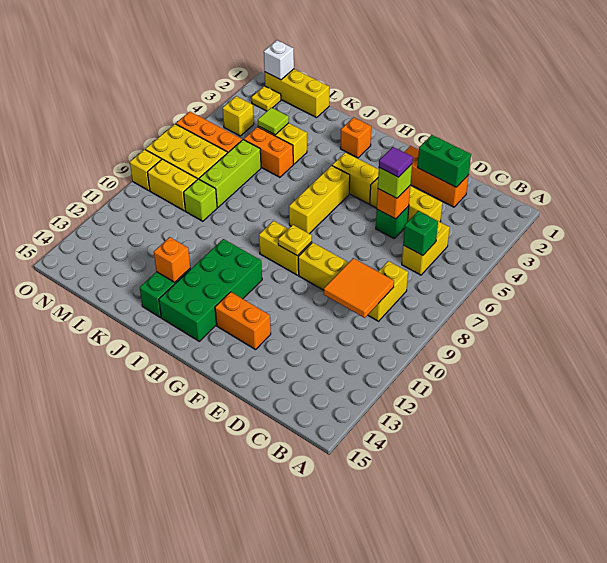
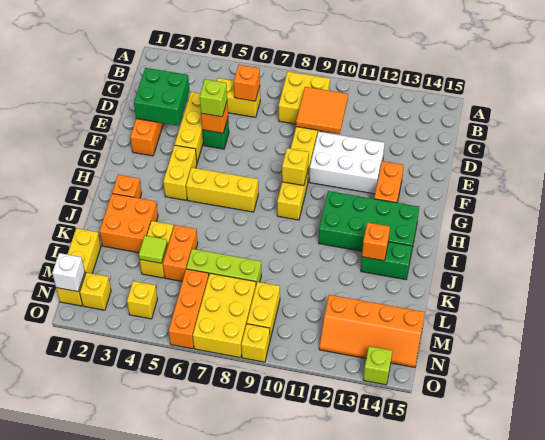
green 1x1 brick [403,211,438,256] -> orange 1x1 brick [234,65,260,101]
yellow 1x2 brick [368,261,408,321] -> yellow 2x2 brick [279,72,330,124]
green 1x2 brick [417,135,471,187] -> green 2x2 brick [134,68,190,126]
purple 1x1 tile [379,147,413,177] -> none
none -> white 2x3 brick [309,132,385,194]
yellow 1x1 plate [278,225,312,256] -> yellow 1x1 brick [282,148,309,186]
none -> orange 2x2 brick [100,194,158,253]
lime 1x1 brick [184,179,217,221] -> lime 1x1 brick moved to [363,346,392,385]
none -> orange 2x4 slope [319,295,425,368]
yellow 1x1 plate [251,86,281,111] -> yellow 1x1 brick [80,273,111,310]

